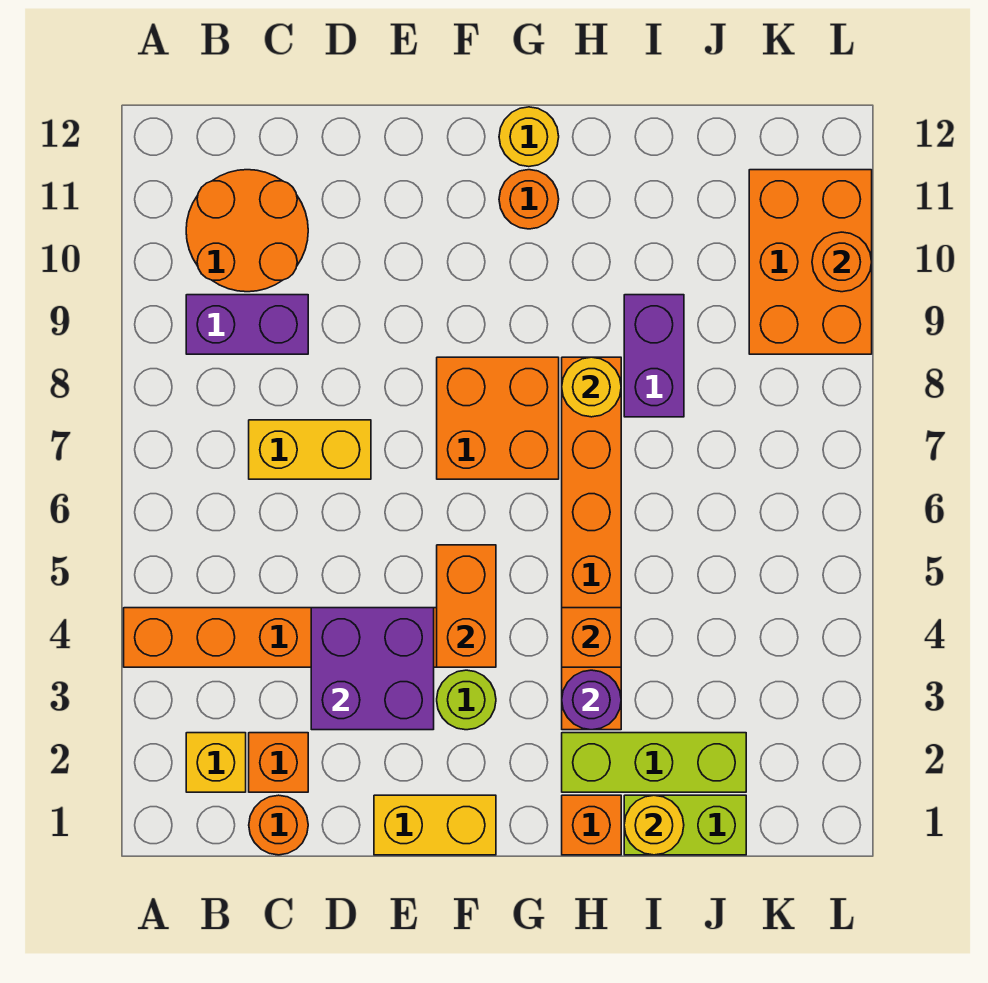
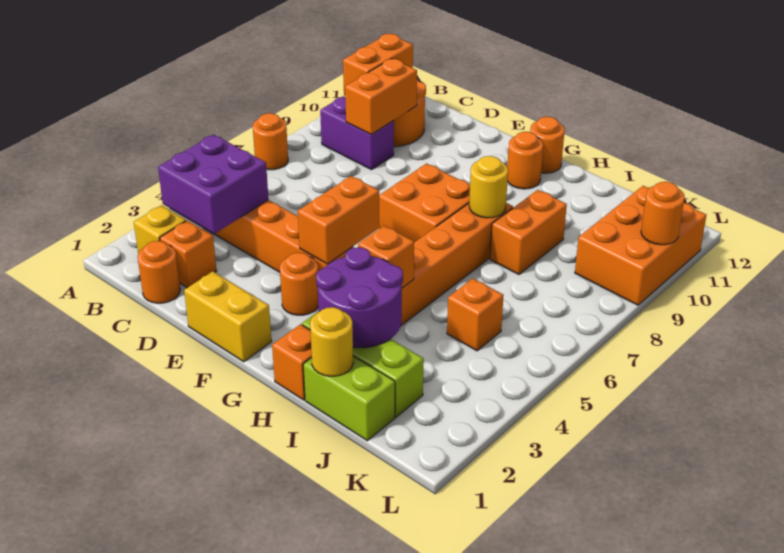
none -> orange 1x1 round brick [253,113,288,170]
none -> orange 1x2 brick [343,34,413,95]
yellow 1x2 brick [249,420,371,479] -> none
none -> orange 1x2 brick [345,59,417,134]
purple 2x2 brick [311,608,434,730] -> purple 2x2 brick moved to [158,135,269,234]
lime 1x1 round brick [437,670,496,730] -> orange 1x1 round brick [280,253,318,315]
yellow 1x1 round brick [499,107,559,167] -> orange 1x1 round brick [530,117,565,173]
purple 1x1 round brick [562,670,621,730] -> purple 2x2 round brick [316,247,403,348]
purple 1x2 brick [624,295,684,417] -> orange 1x2 brick [490,190,567,275]
none -> orange 1x1 brick [447,278,504,351]

